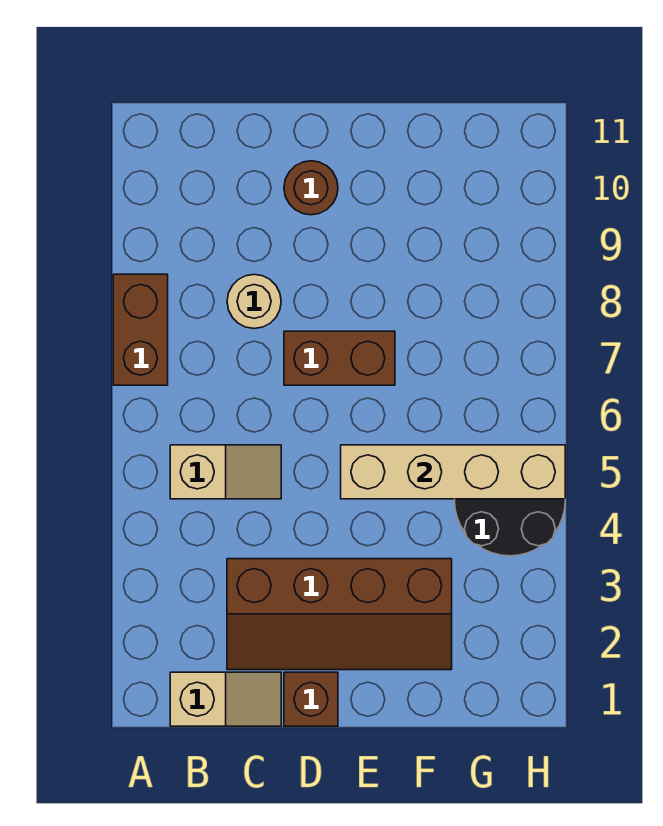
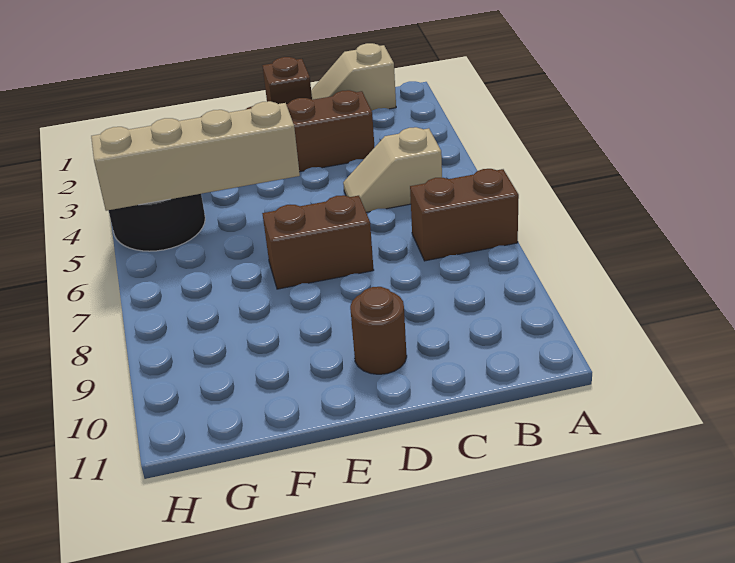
brown 1x2 brick [113,274,168,385] -> brown 1x2 brick turned to [410,169,519,261]
tan 1x1 round brick [227,274,281,329] -> none

